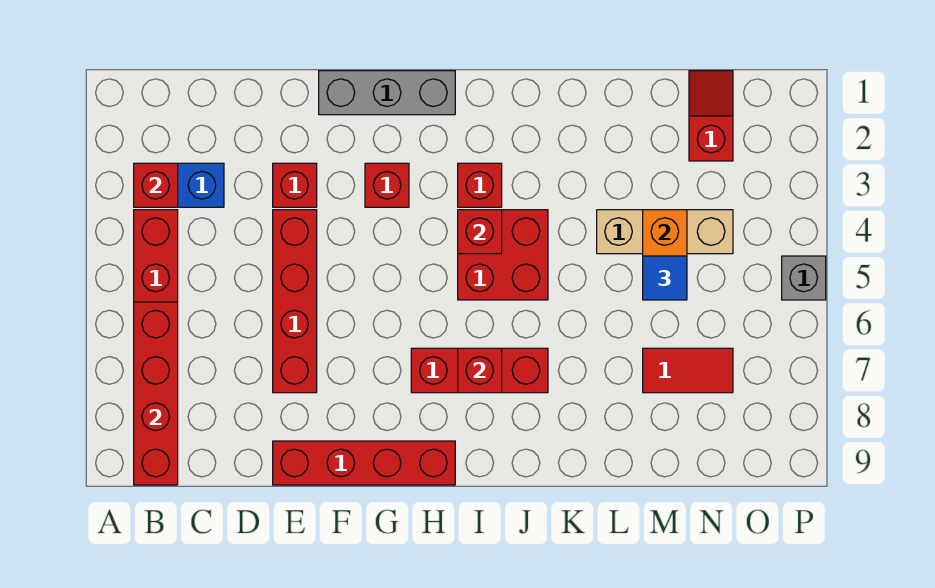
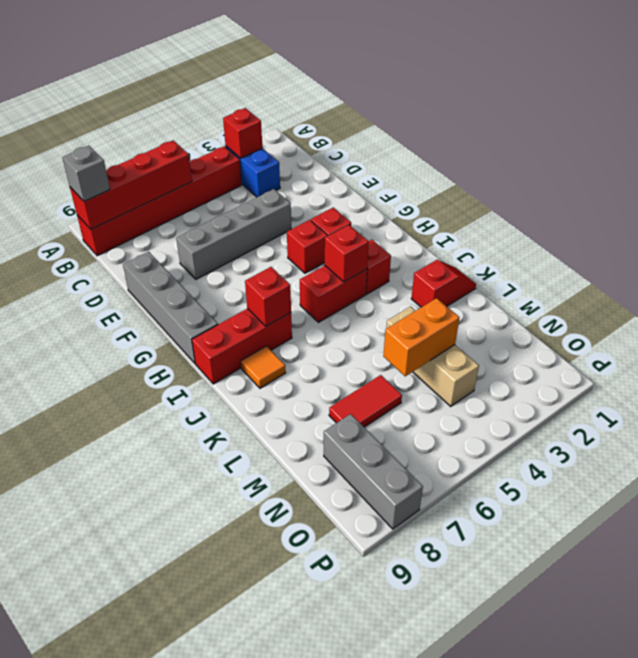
red 1x1 brick [273,163,317,207] -> red 1x1 brick moved to [287,220,328,273]
red 1x4 brick [273,210,317,393] -> grey 1x4 brick [176,189,291,279]
red 1x4 brick [273,441,455,485] -> grey 1x4 brick [123,252,218,364]
grey 1x3 brick [319,71,455,115] -> grey 1x3 brick moved to [324,414,423,529]
red 1x3 brick [411,348,548,393] -> red 1x3 brick turned to [192,308,292,384]
red 2x2 brick [458,210,548,300] -> red 1x2 brick [300,266,367,322]
none -> orange 1x1 tile [241,346,286,388]
blue 1x1 tile [643,256,687,300] -> none
red 1x2 tile [643,348,733,393] -> red 1x2 tile turned to [329,375,402,427]
red 1x2 slope [689,71,733,161] -> red 1x2 slope moved to [411,260,476,307]
grey 1x1 brick [782,256,826,300] -> grey 1x1 brick moved to [62,146,110,201]

